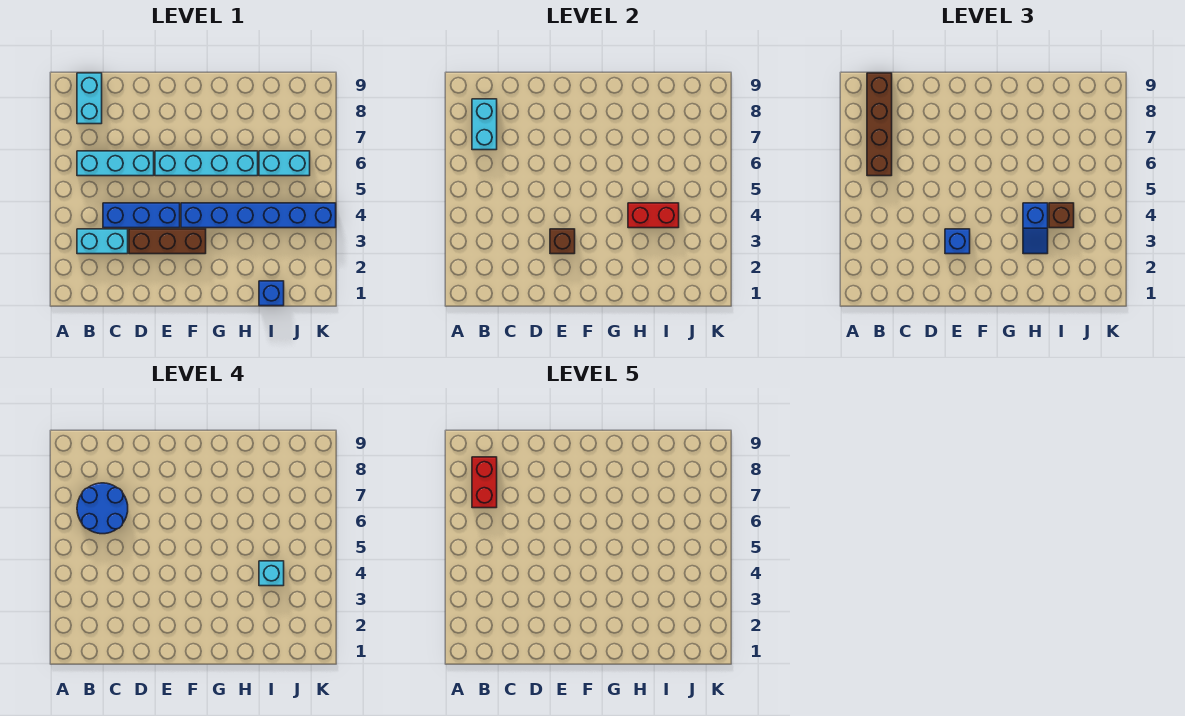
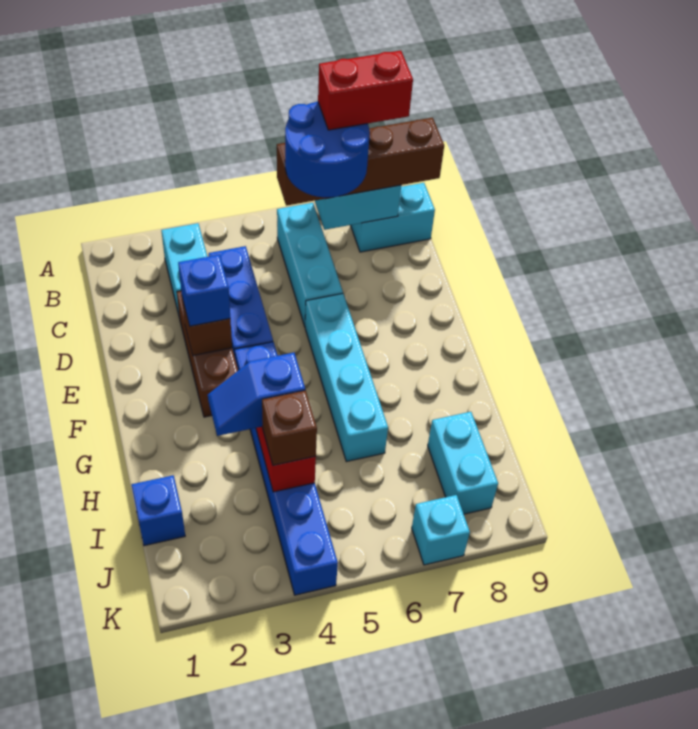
cyan 1x1 brick [259,561,284,586] -> cyan 1x1 brick moved to [412,495,470,565]
cyan 1x2 brick [259,151,310,176] -> cyan 1x2 brick moved to [428,412,498,514]

